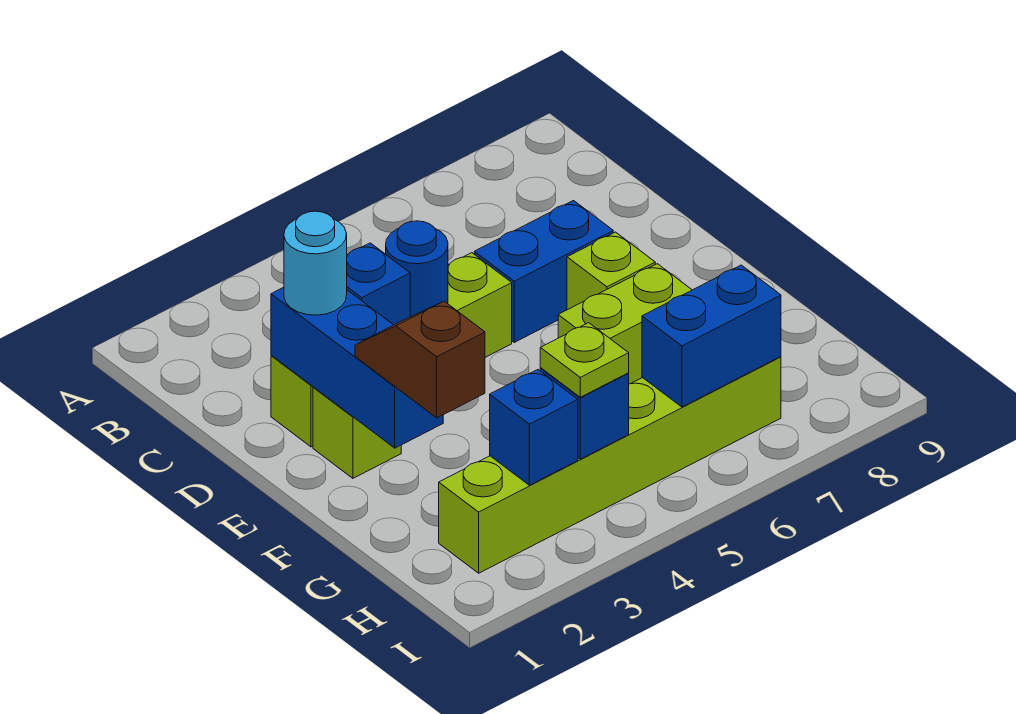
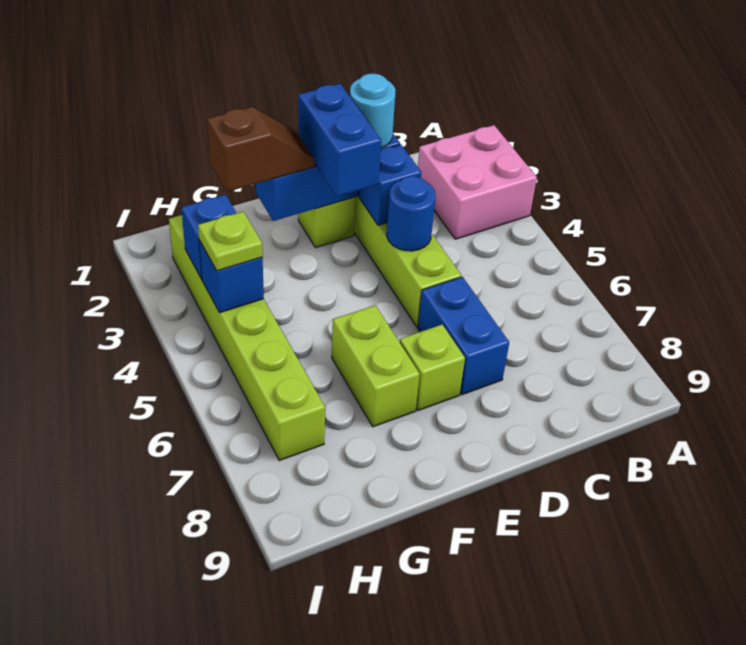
none -> pink 2x2 brick [418,125,537,239]
blue 1x2 brick [642,265,781,407] -> blue 1x2 brick moved to [298,84,381,196]

